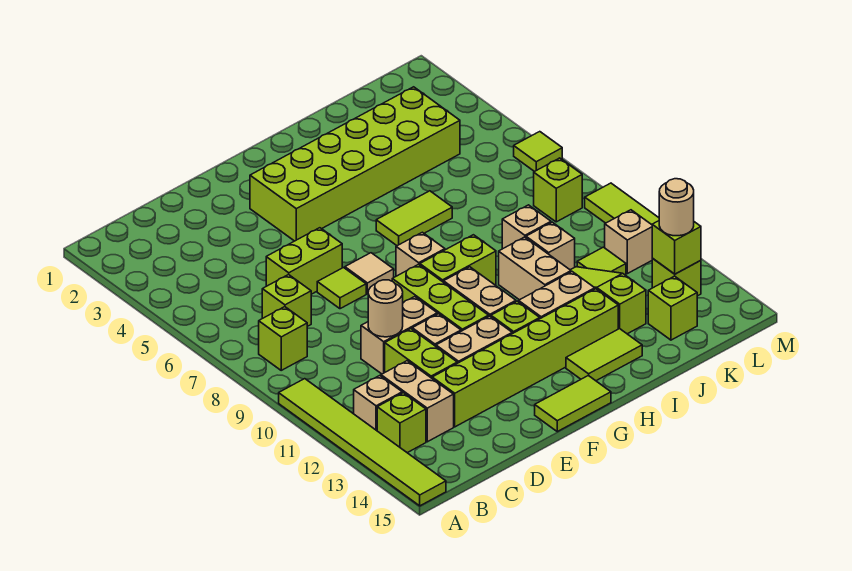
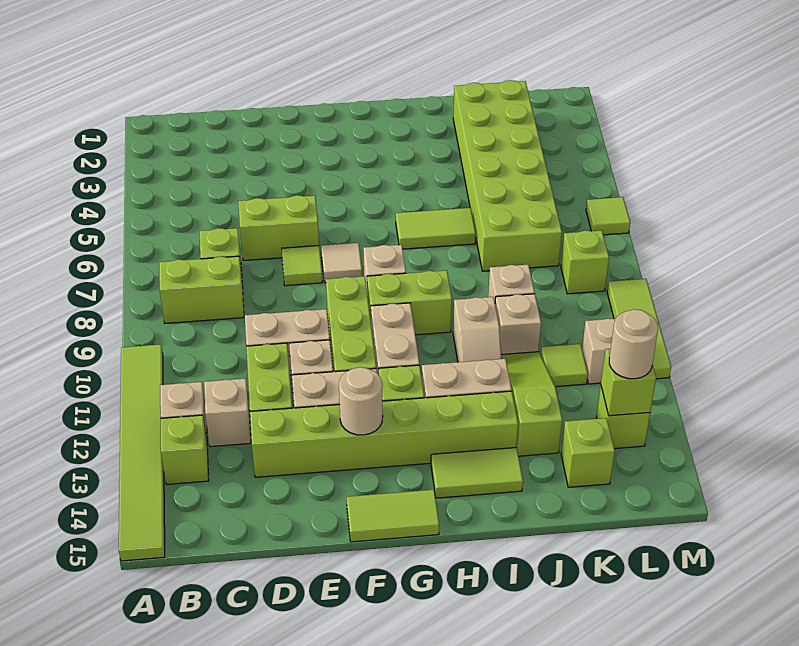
lime 1x1 brick [259,307,307,370] -> lime 1x2 brick [159,256,244,323]
tan 1x2 brick [381,361,454,442] -> tan 1x1 brick [204,378,251,447]
tan 1x1 round brick [368,280,403,337] -> tan 1x1 round brick moved to [339,367,383,435]
lime 2x6 brick [250,87,460,241] -> lime 2x6 brick turned to [453,80,562,271]
tan 1x2 brick [499,237,571,300] -> tan 1x2 slope [453,297,502,362]

